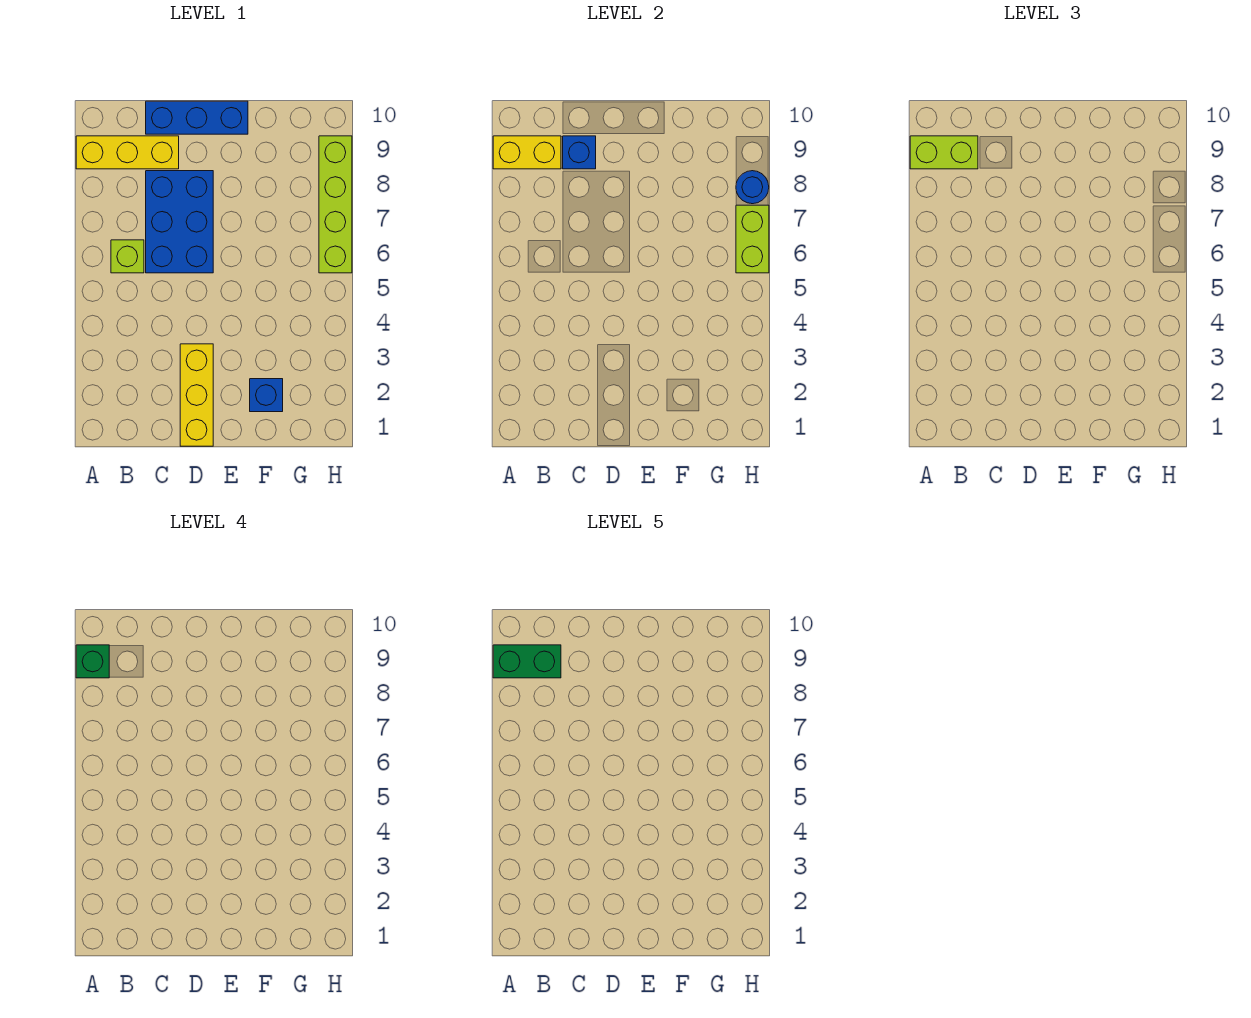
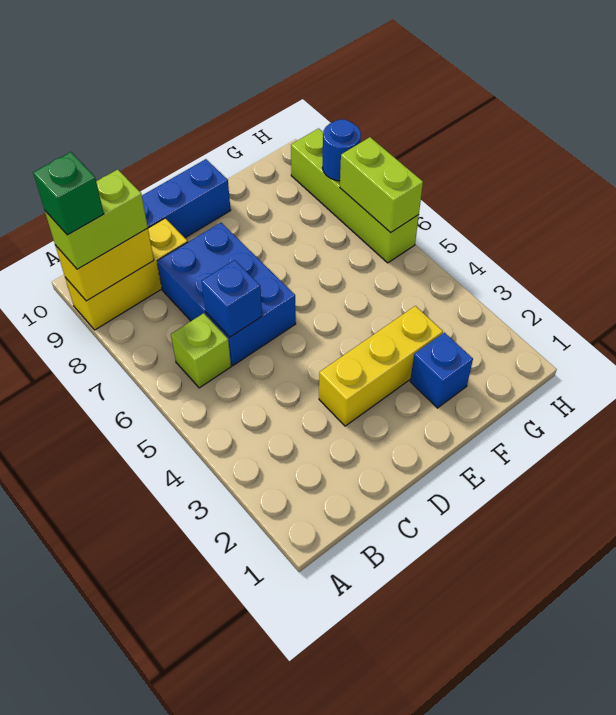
green 1x2 brick [493,645,561,678] -> none
blue 1x1 brick [563,136,596,169] -> blue 1x1 brick moved to [201,260,262,337]
yellow 1x3 brick [180,344,213,446] -> yellow 1x3 brick turned to [319,306,443,426]

